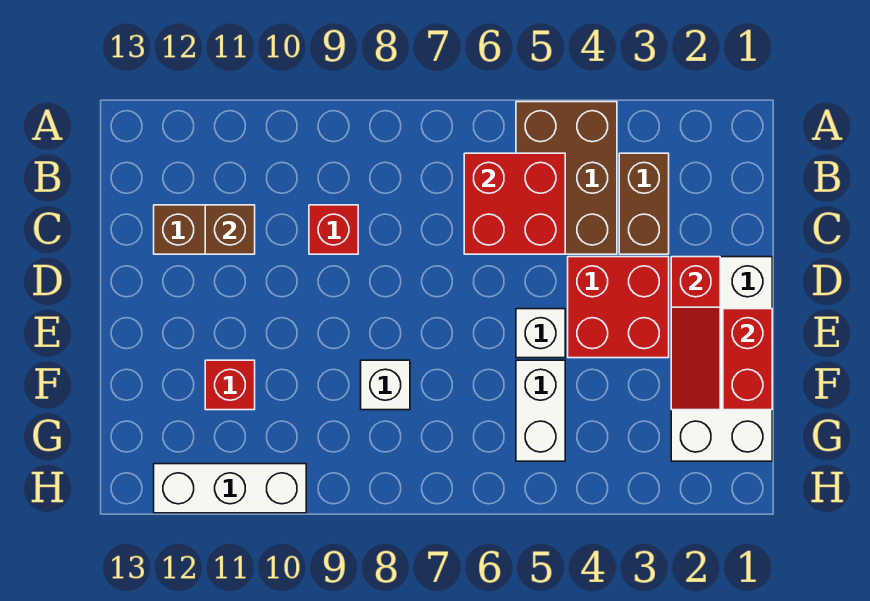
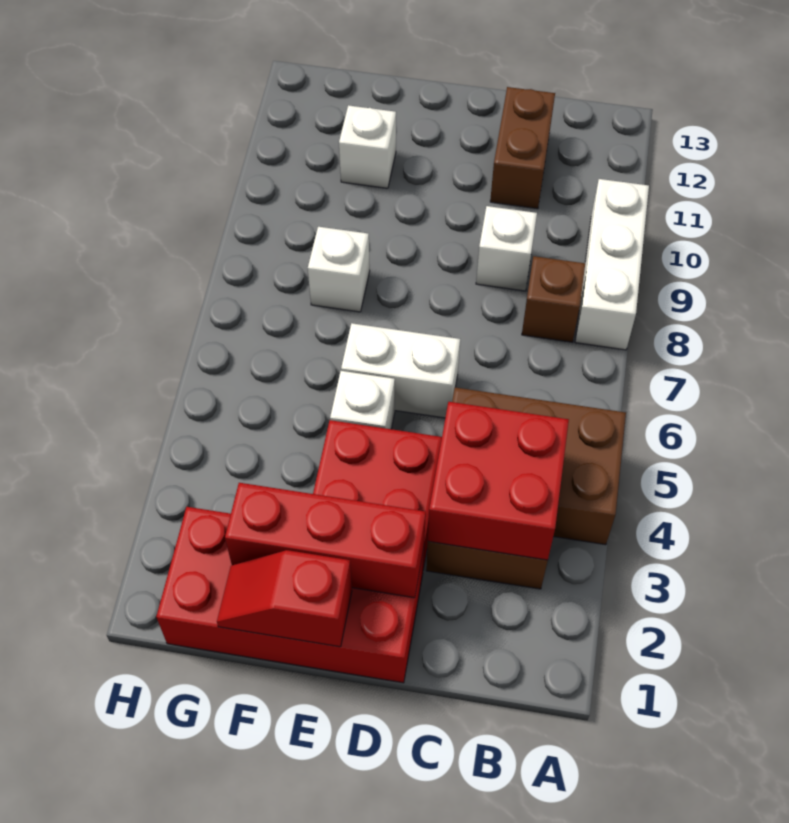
red 2x2 brick [464,153,565,254] -> red 2x2 brick moved to [428,402,569,560]
red 1x1 brick [309,205,358,254] -> white 1x1 brick [476,206,537,291]
brown 1x1 brick [205,205,255,254] -> brown 1x1 brick moved to [522,256,585,342]
white 2x4 brick [671,257,772,461] -> red 2x4 brick [156,507,424,683]
red 1x3 slope [671,257,720,410] -> red 1x3 brick [225,483,426,598]
red 1x2 brick [723,309,772,410] -> red 1x2 slope [217,550,352,647]
white 1x2 brick [516,360,565,461] -> white 1x2 brick moved to [341,323,460,418]
red 1x1 brick [205,360,255,410] -> white 1x1 brick [339,105,396,188]
white 1x3 brick [154,464,306,513] -> white 1x3 brick moved to [575,179,649,350]

